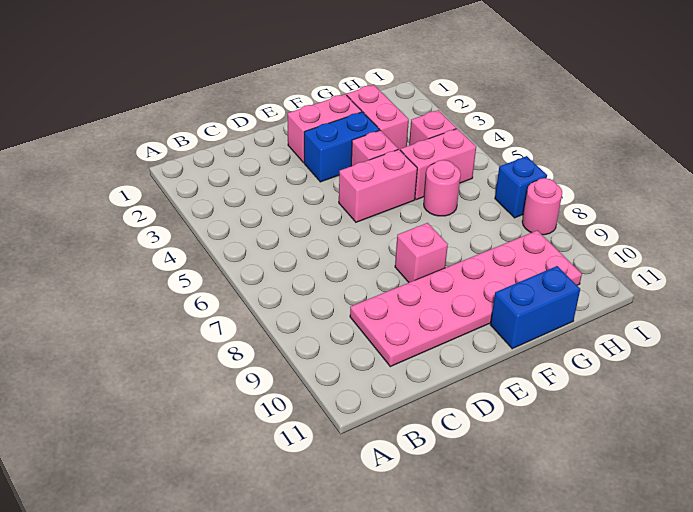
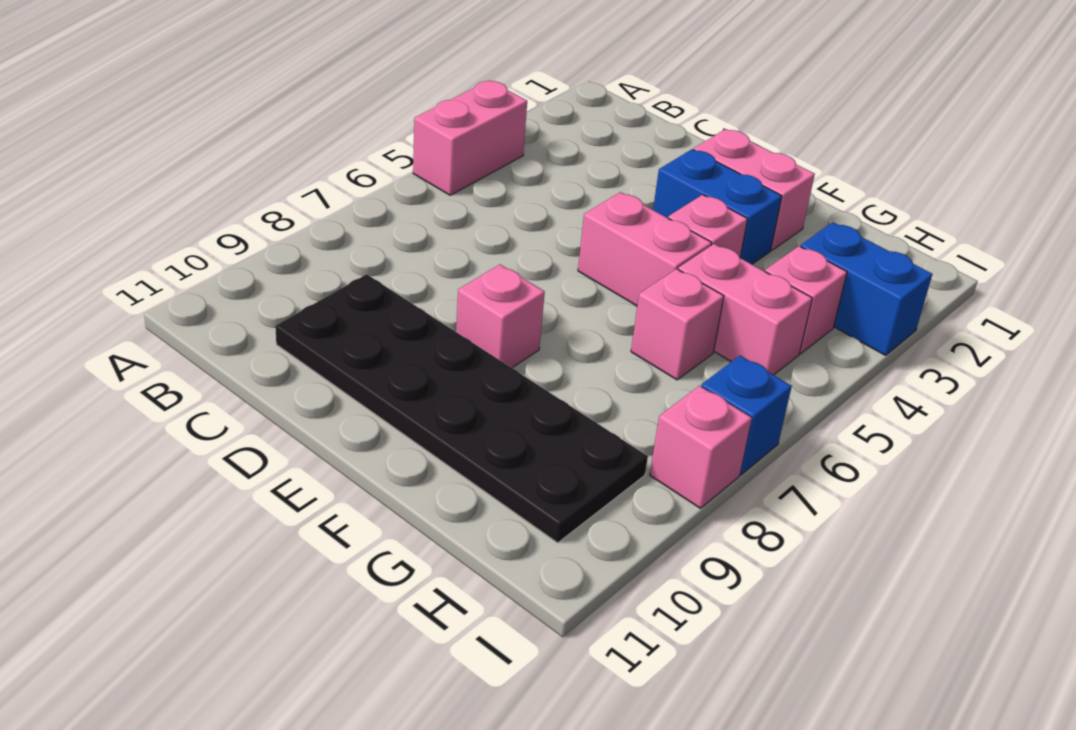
pink 2x6 plate [350,230,582,367] -> black 2x6 plate [275,274,648,543]
blue 1x2 brick [490,266,580,349] -> blue 1x2 brick moved to [800,222,932,355]
pink 1x2 brick [347,85,409,150] -> pink 1x2 brick moved to [413,81,527,195]
pink 1x1 round brick [424,160,461,216] -> pink 1x1 brick [631,269,724,380]
pink 1x1 round brick [522,178,562,235] -> pink 1x1 brick [650,386,752,508]

